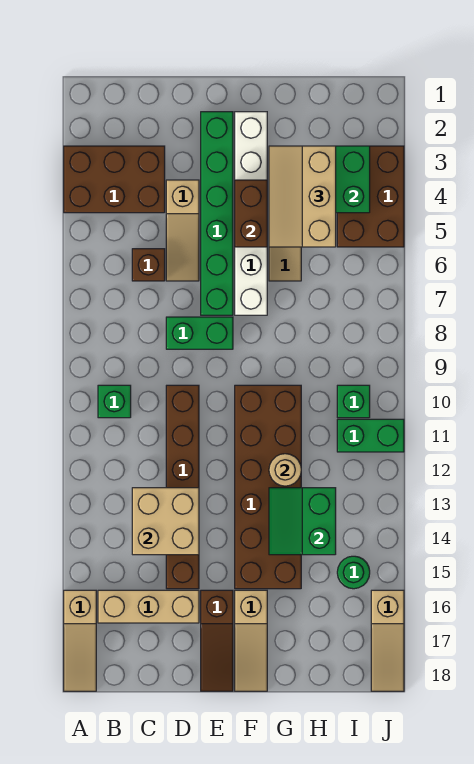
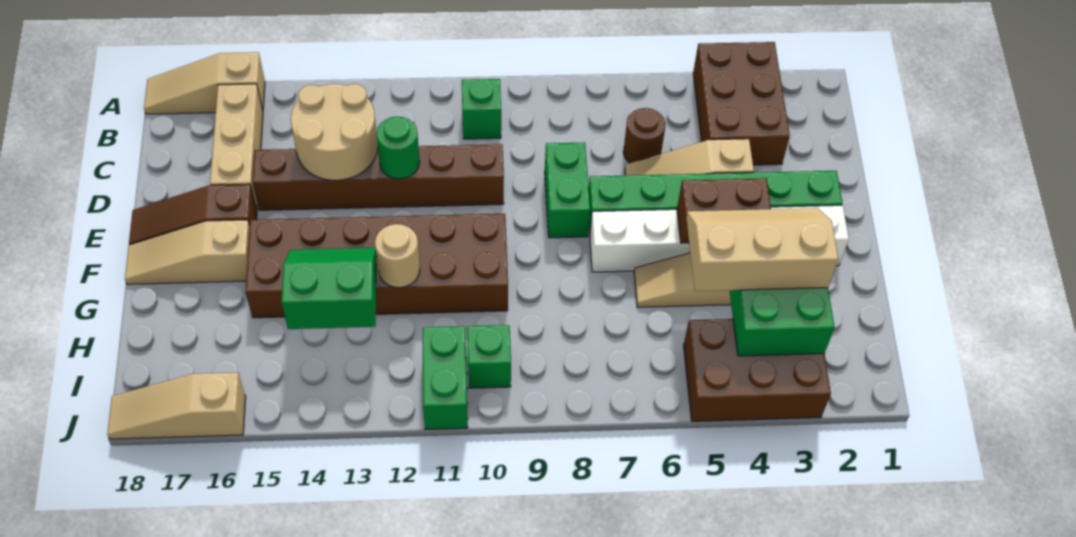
brown 1x1 brick [132,249,165,281] -> brown 1x1 round brick [623,108,666,163]
tan 2x2 brick [132,488,199,555] -> tan 2x2 round brick [291,84,378,180]
green 1x1 round brick [337,556,370,589] -> green 1x1 round brick moved to [376,117,420,179]

